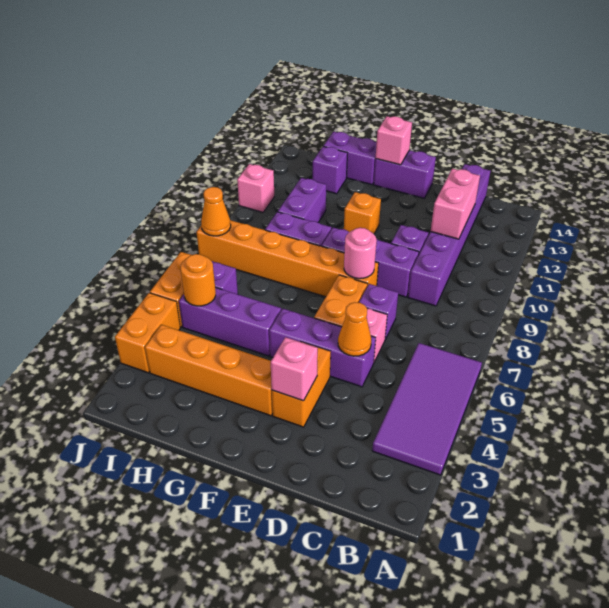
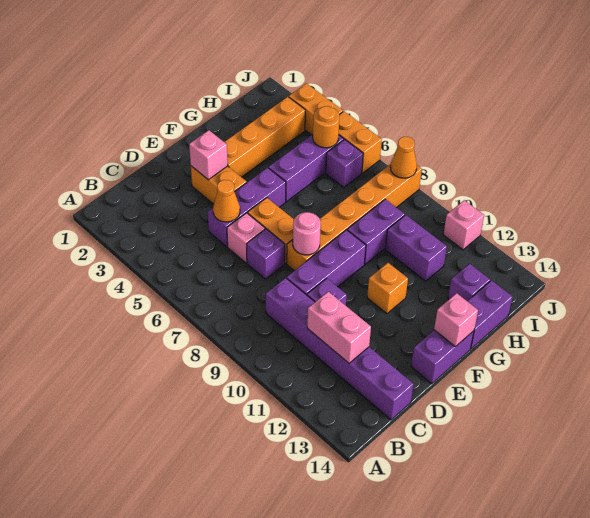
purple 2x4 tile [372,343,482,475] -> none

